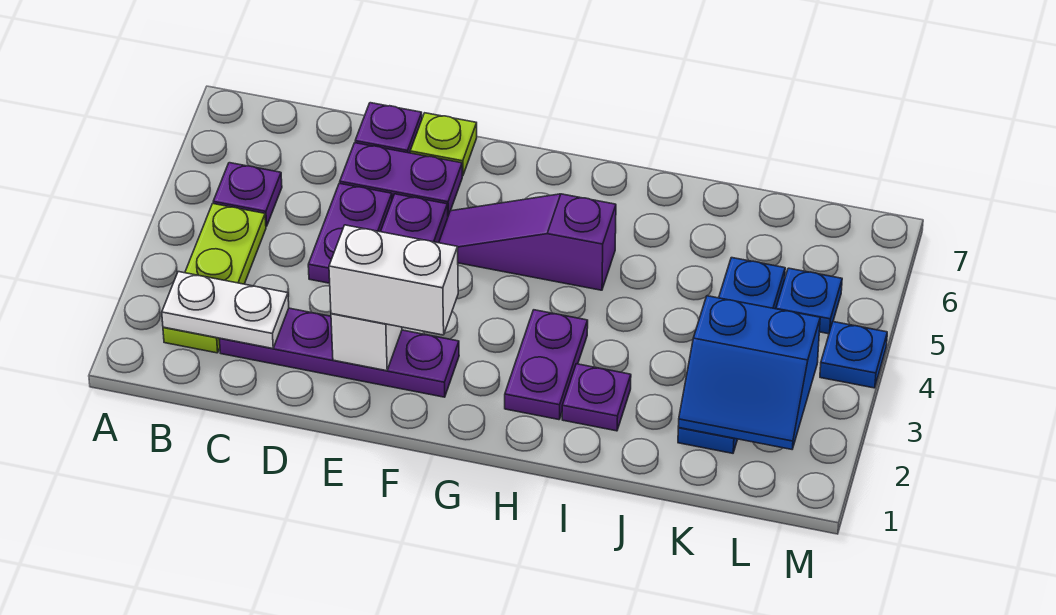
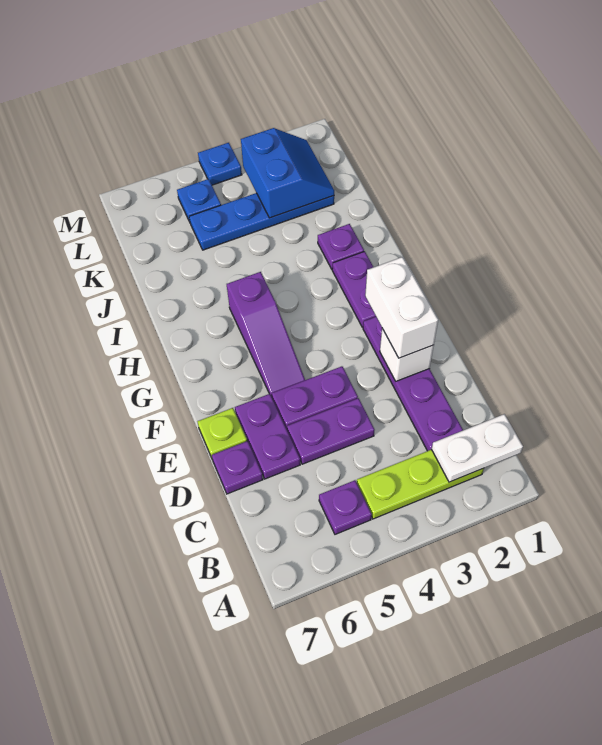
white 1x2 plate [162,272,289,348] -> white 1x2 plate turned to [432,414,523,482]
purple 1x2 plate [505,310,588,420] -> purple 1x2 plate turned to [332,251,376,327]

